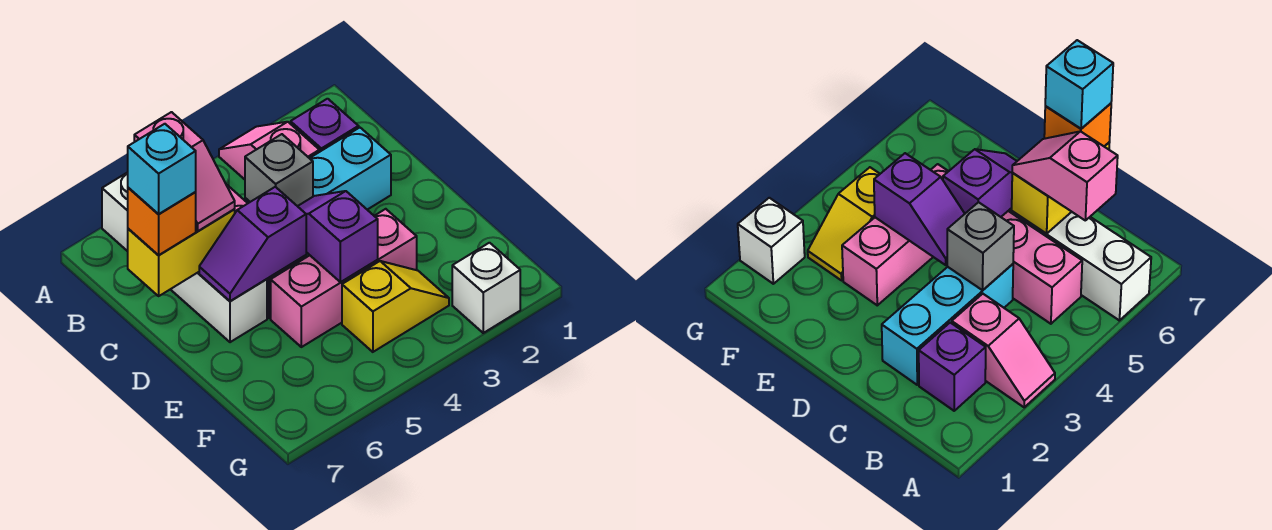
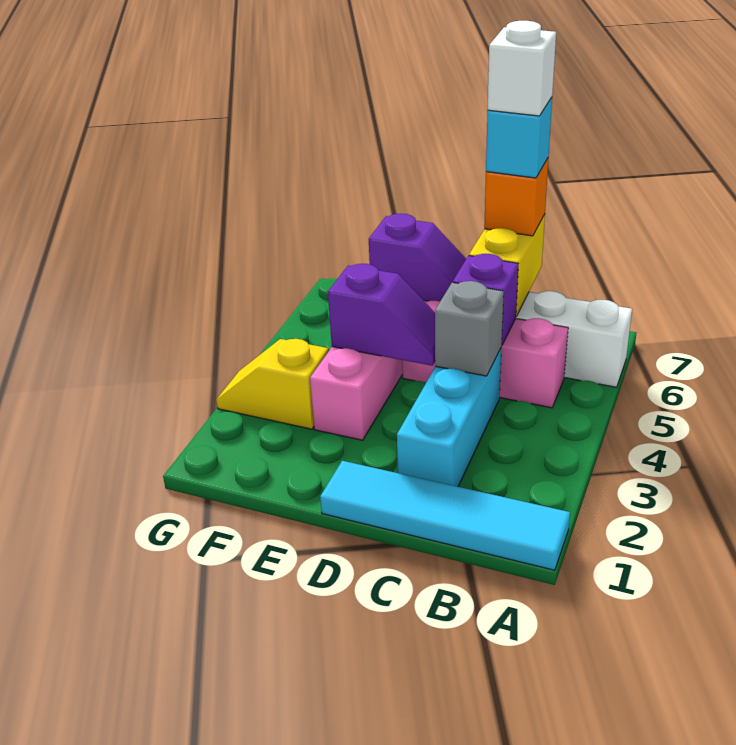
none -> cyan 1x4 tile [320,461,570,570]
pink 1x2 slope [219,122,319,179] -> none
purple 1x1 brick [291,99,359,152] -> purple 1x1 brick moved to [453,254,518,344]
pink 1x2 slope [134,112,235,231] -> none
purple 1x2 slope [199,187,306,301] -> purple 1x2 slope turned to [369,214,466,301]
yellow 1x2 slope [342,261,449,352] -> yellow 1x2 slope turned to [216,339,329,429]
white 1x1 brick [452,243,520,333] -> white 1x1 brick moved to [488,21,556,116]

